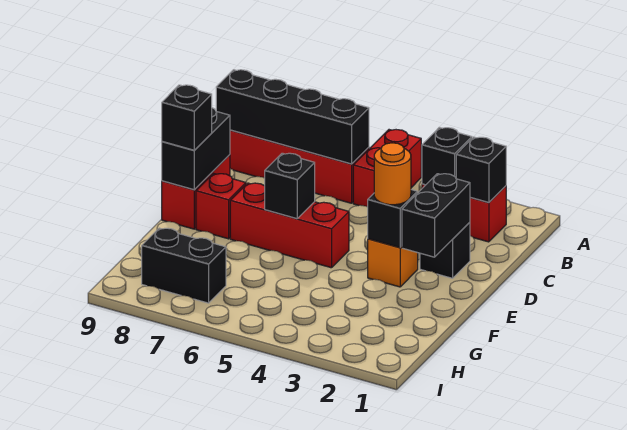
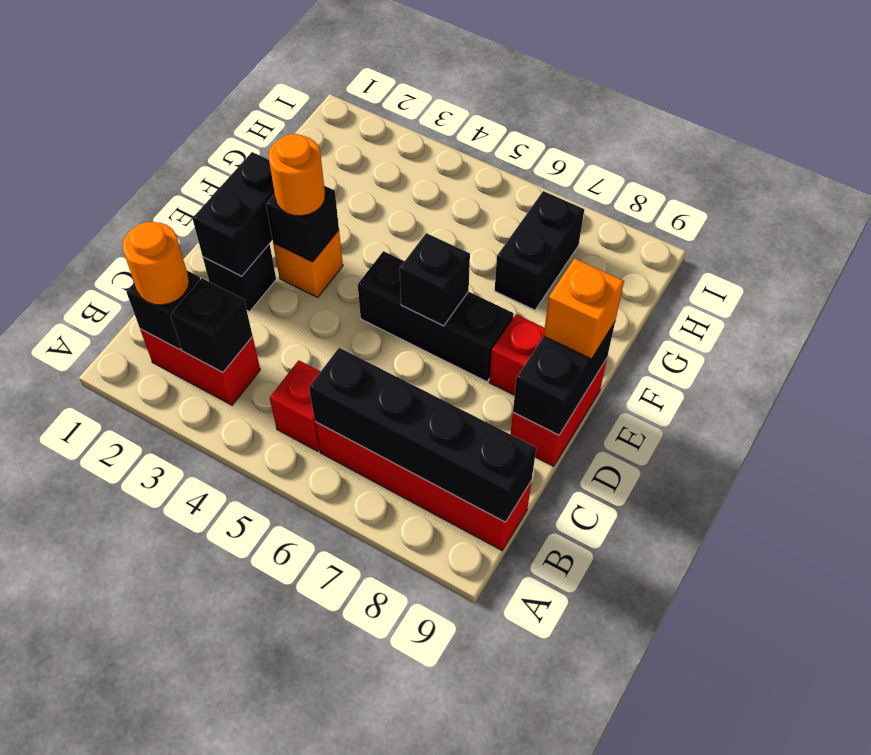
red 1x2 brick [353,130,421,207] -> red 1x1 brick [270,360,321,451]
none -> orange 1x1 round brick [122,222,189,305]
red 1x3 brick [230,183,349,268] -> black 1x3 brick [358,251,514,382]
black 1x1 brick [162,85,212,150] -> orange 1x1 brick [544,259,624,359]
black 1x2 brick [142,228,226,303] -> black 1x2 brick turned to [495,191,584,310]

